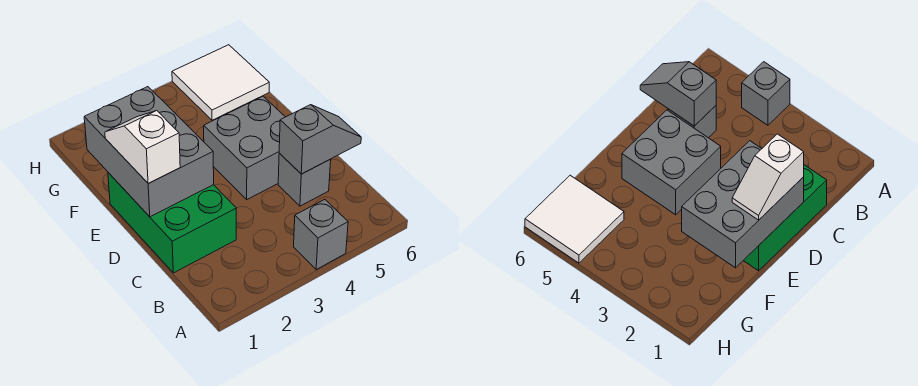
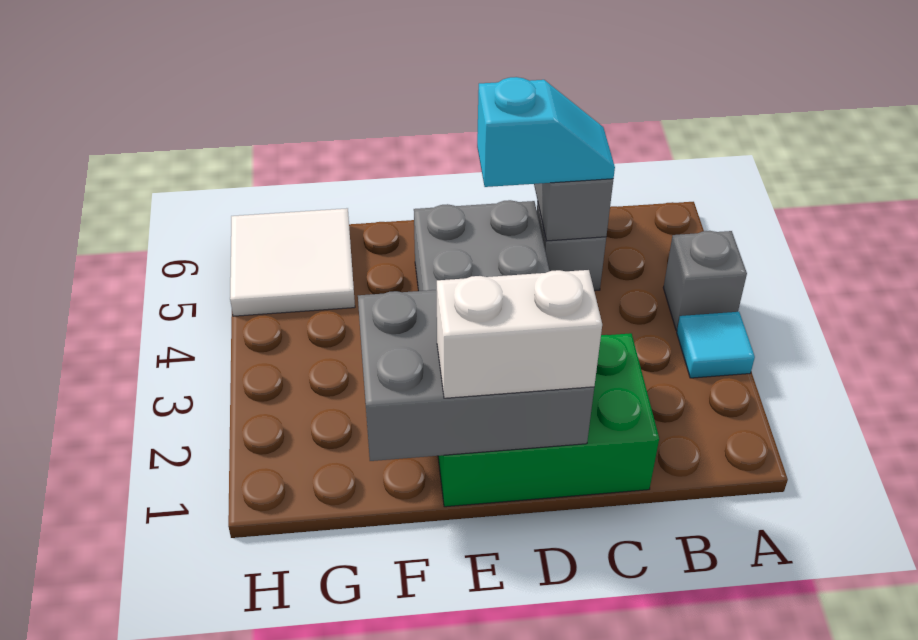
none -> cyan 1x1 tile [677,312,755,378]
none -> cyan 1x2 slope [477,77,615,187]
white 1x2 slope [105,111,180,183] -> white 1x2 brick [437,270,602,398]

